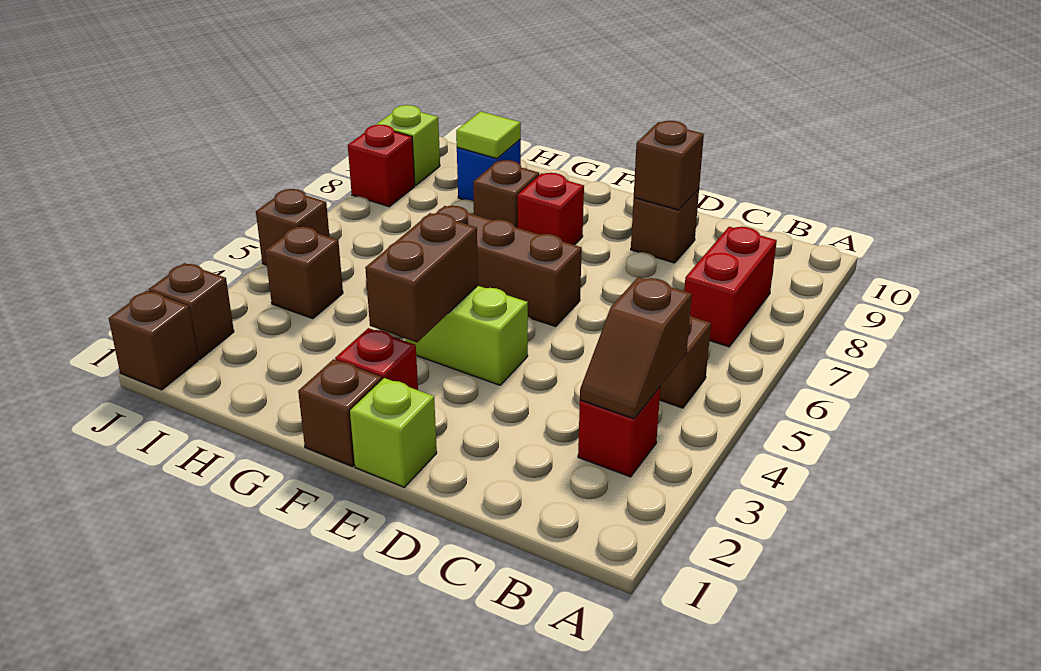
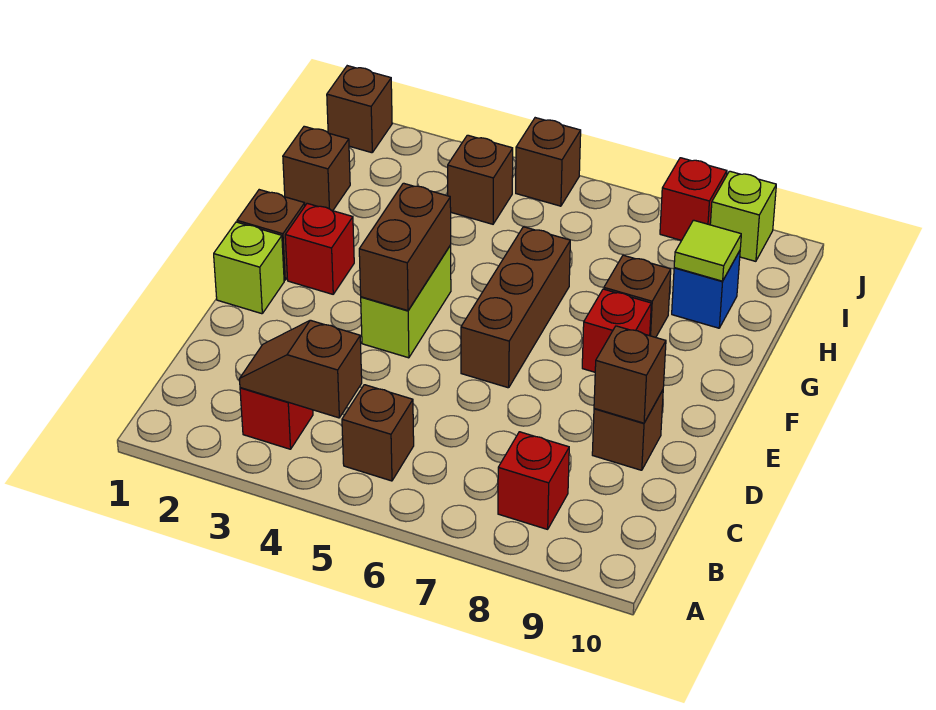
red 1x2 brick [684,227,777,347] -> red 1x1 brick [498,432,569,529]
brown 1x2 brick [365,213,478,342] -> brown 1x2 brick turned to [359,183,451,311]
brown 1x1 brick [148,263,234,359] -> brown 1x1 brick moved to [283,126,350,211]

